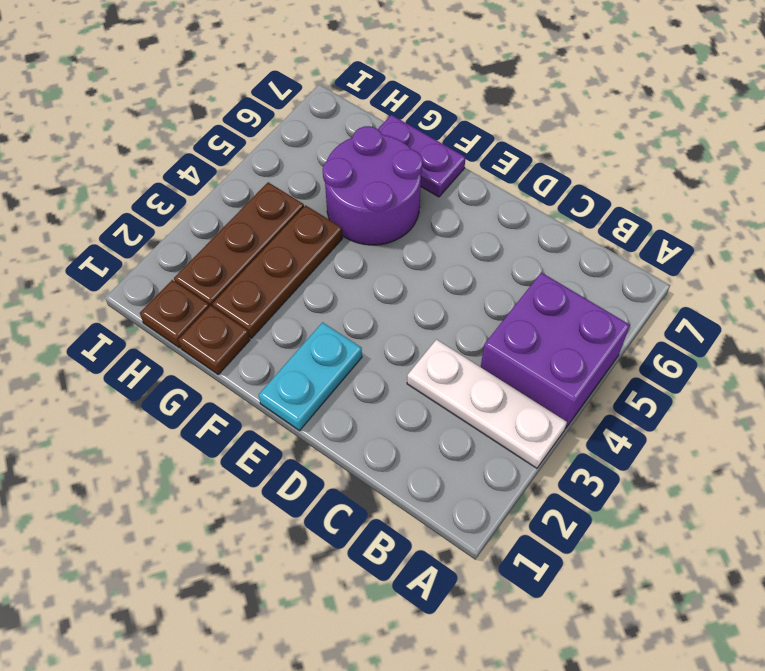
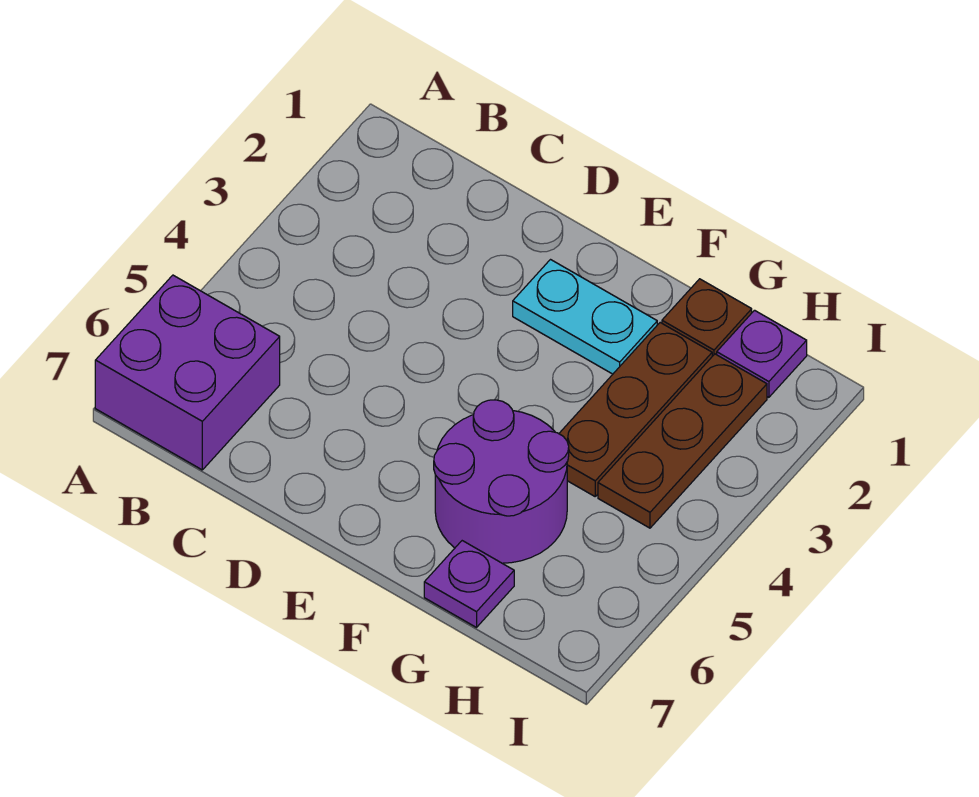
white 1x3 plate [407,340,567,468] -> none
purple 2x2 brick [481,272,630,429] -> purple 2x2 brick moved to [95,275,280,470]
cyan 1x2 plate [259,322,362,431] -> cyan 1x2 plate turned to [513,260,657,374]
purple 1x2 plate [378,115,466,197] -> purple 1x1 plate [424,541,514,627]
brown 1x1 plate [140,280,209,348] -> purple 1x1 plate [717,310,807,397]

